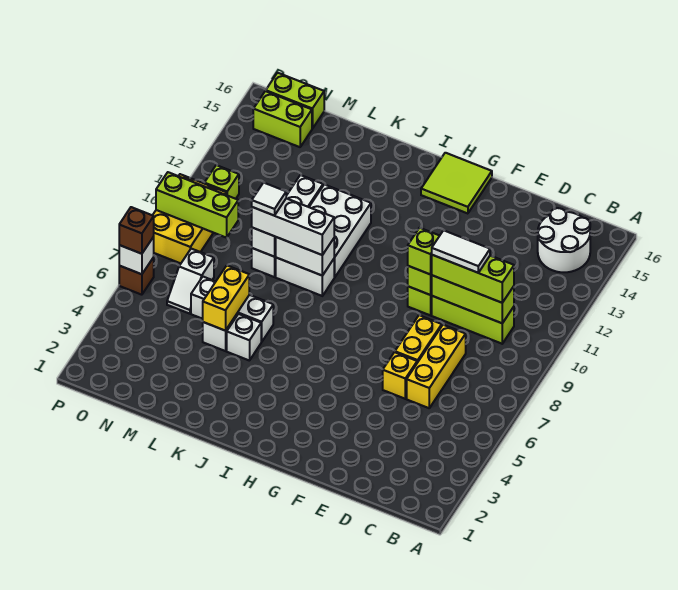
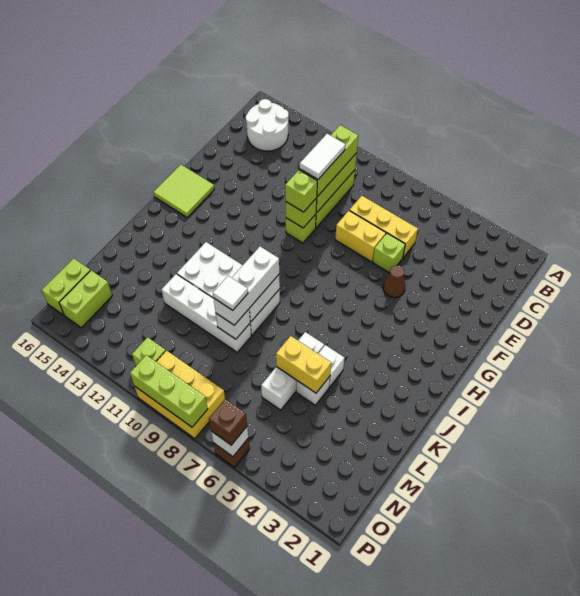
yellow 1x1 brick [383,352,417,399] -> lime 1x1 brick [373,233,405,273]
none -> brown 1x1 cone [383,265,405,298]
white 1x2 slope [167,249,214,314] -> none
lime 1x3 brick [156,172,238,238] -> lime 1x3 brick turned to [130,355,208,427]

